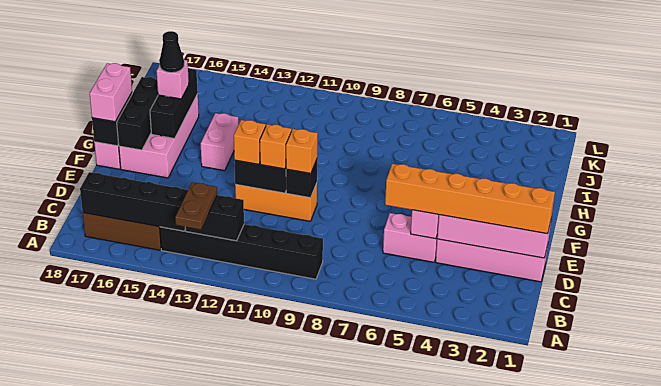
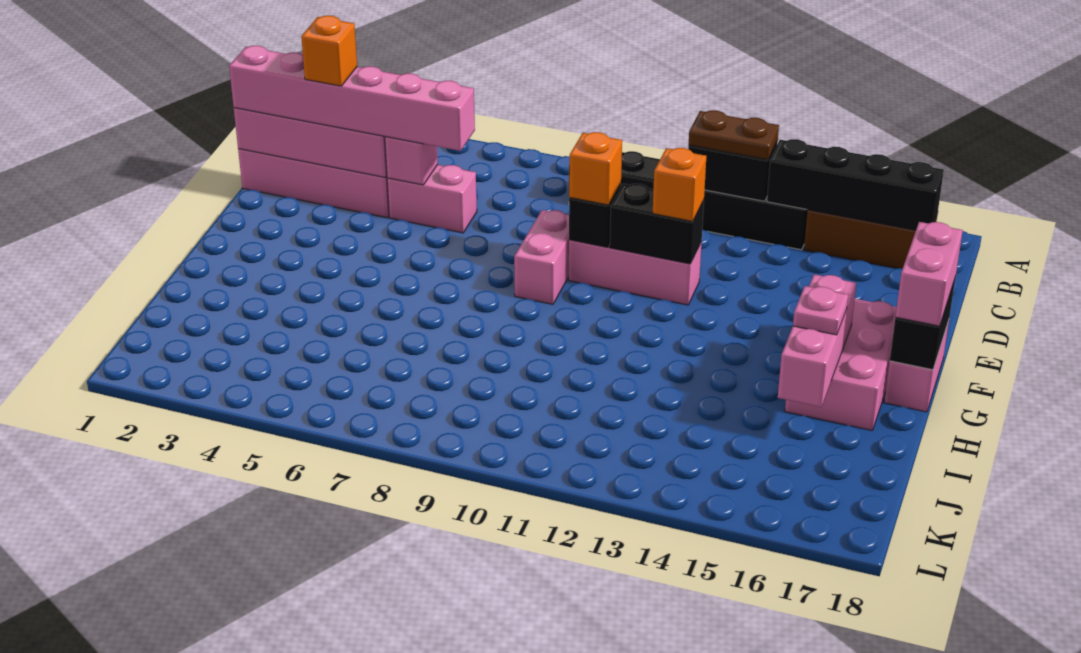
brown 1x2 plate [175,182,217,230] -> brown 1x2 plate turned to [689,110,779,160]
orange 1x6 brick [385,164,555,234] -> pink 1x6 brick [229,46,475,151]
orange 1x3 brick [235,183,317,221] -> pink 1x3 brick [569,240,702,305]
orange 1x1 brick [260,124,292,169] -> orange 1x1 brick moved to [301,16,357,86]
pink 2x4 brick [119,94,199,178] -> pink 2x3 brick [785,299,897,431]
black 1x3 brick [117,77,158,150] -> none
pink 1x2 brick [201,113,239,171] -> pink 1x2 brick moved to [514,210,569,304]
black 1x3 brick [150,69,198,138] -> pink 1x3 brick [778,274,856,407]
pink 1x1 brick [157,60,189,99] -> pink 1x1 plate [793,286,848,335]
black 1x1 cone [159,31,184,73] -> none

